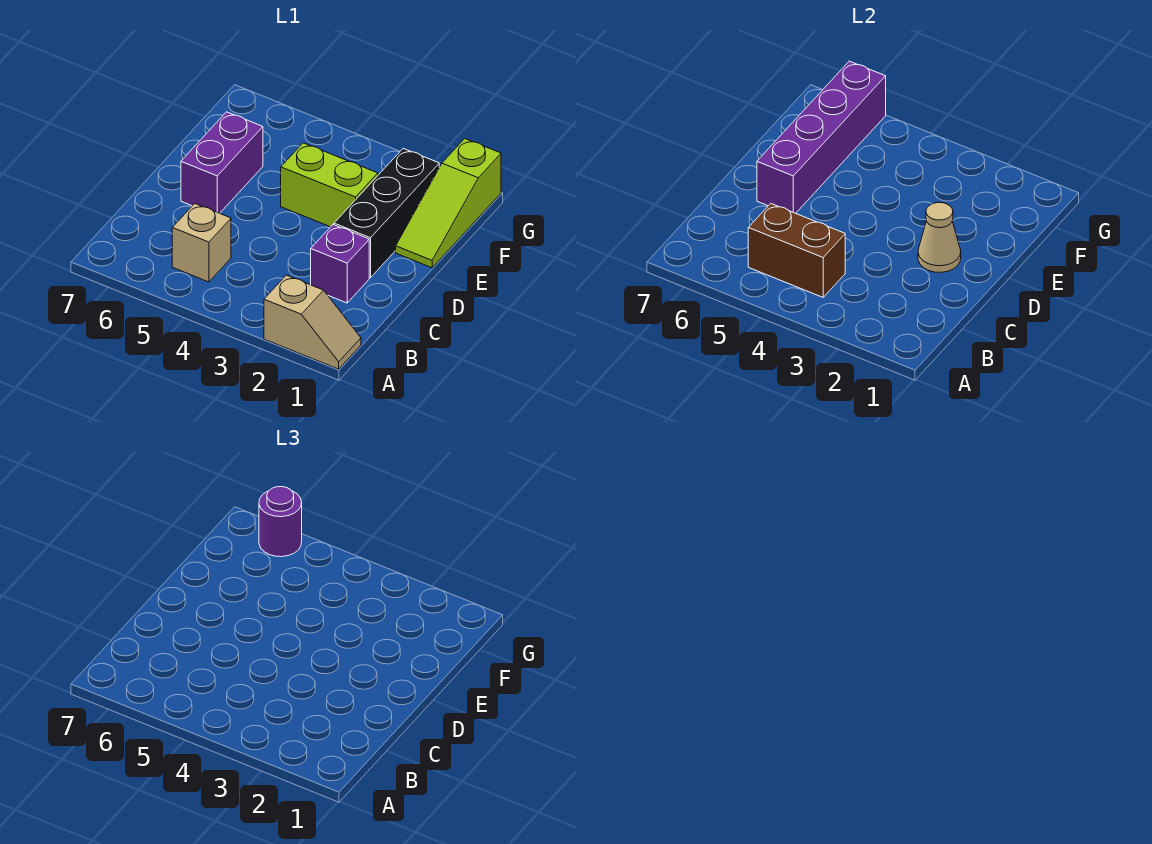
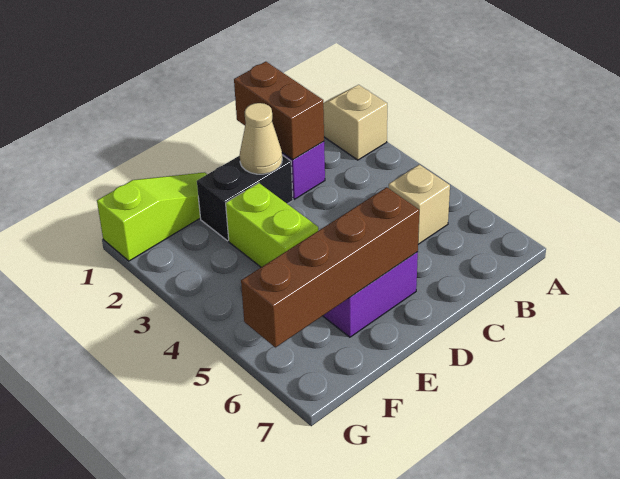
brown 1x2 brick [748,204,845,297] -> brown 1x2 brick moved to [234,62,324,160]
black 1x3 brick [334,149,439,278] -> black 1x2 brick [197,155,293,241]
purple 1x4 brick [757,61,886,213] -> brown 1x4 brick [241,187,419,347]
purple 1x1 round brick [259,487,302,557] -> none

